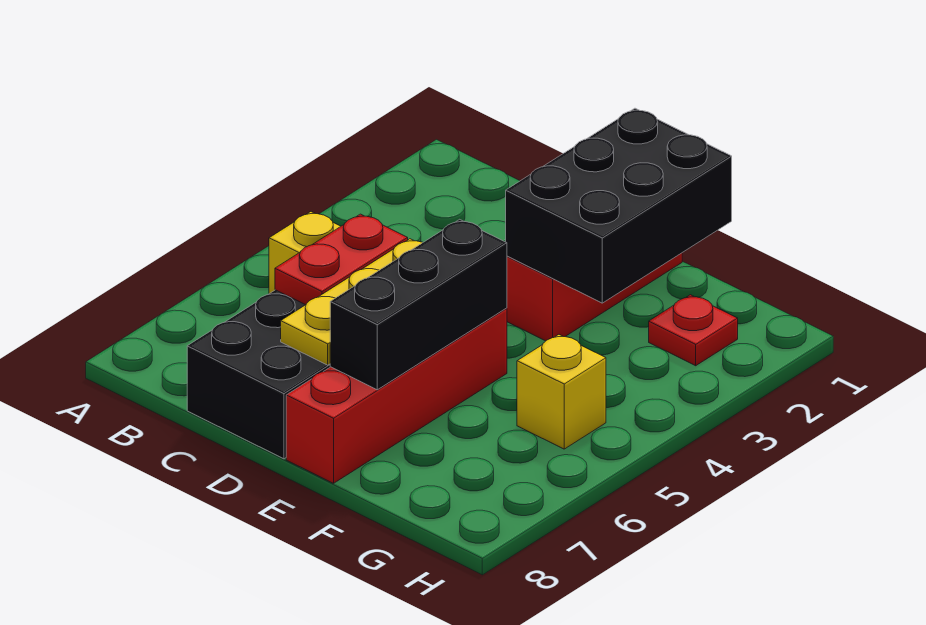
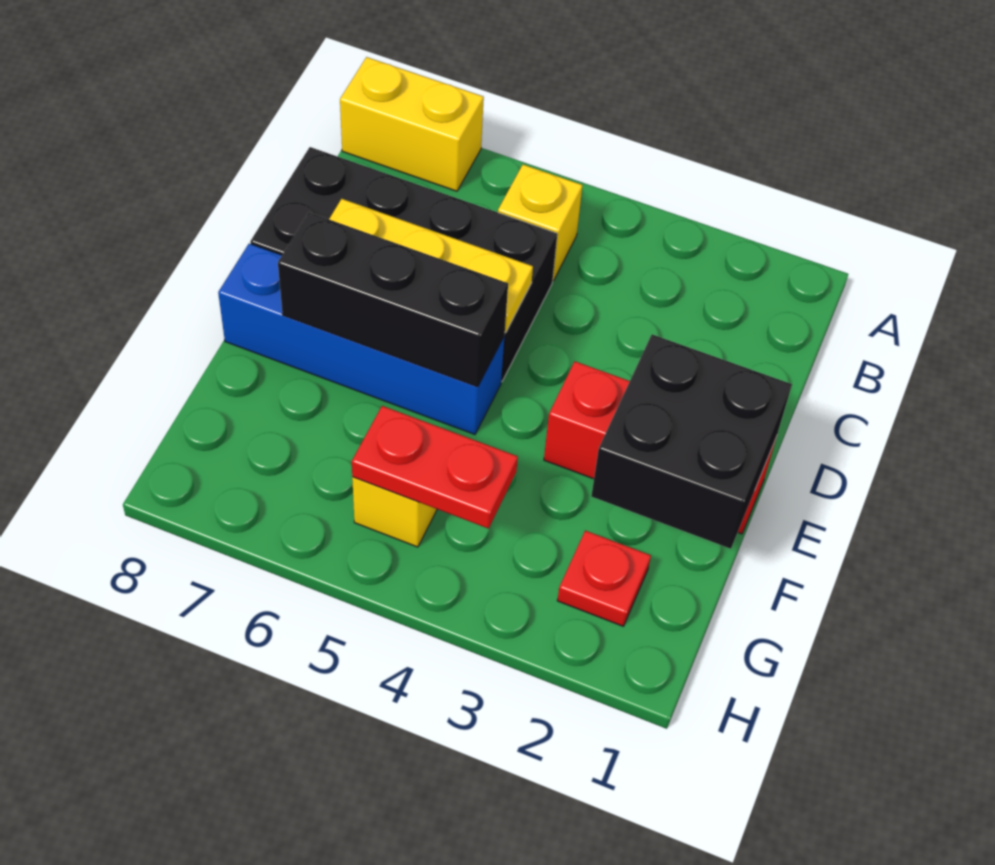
none -> yellow 1x2 brick [340,57,484,191]
red 1x2 plate [275,214,408,305] -> red 1x2 plate moved to [352,406,518,529]
black 2x3 brick [506,108,732,303] -> black 2x2 brick [591,335,792,549]
red 1x4 brick [286,308,507,483] -> blue 1x4 brick [218,244,504,435]

